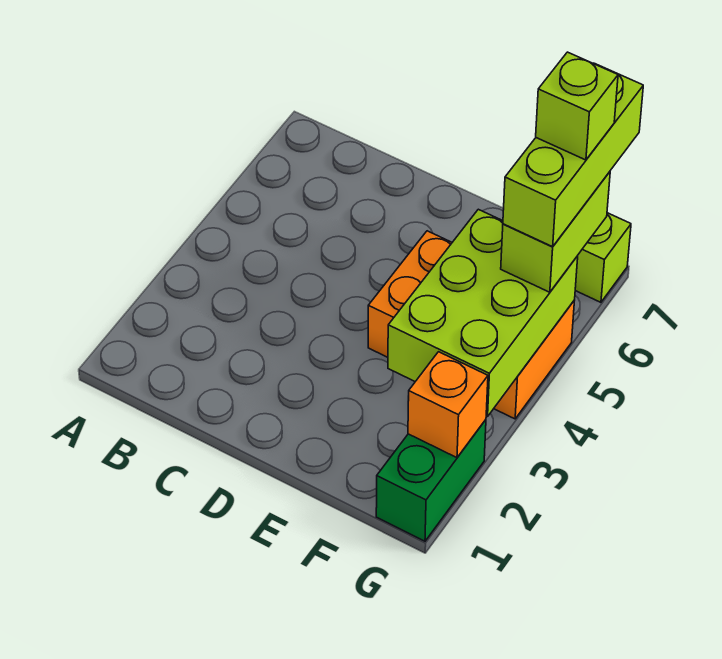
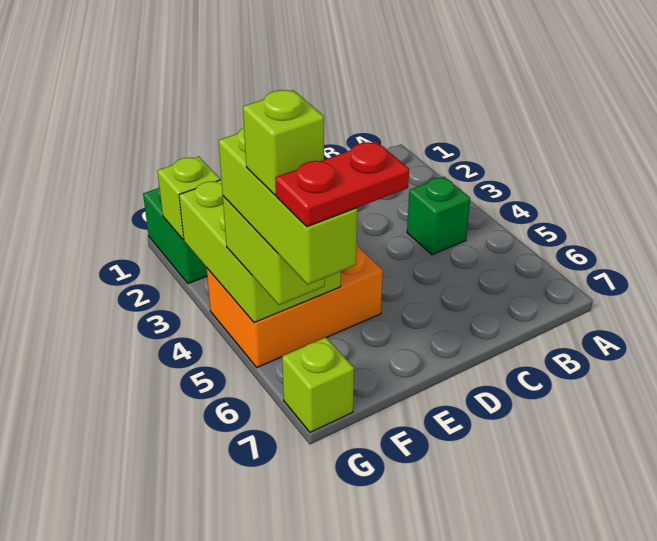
none -> green 1x1 brick [407,177,470,255]
none -> red 1x2 plate [275,141,409,227]
orange 1x1 brick [408,352,488,458] -> lime 1x1 brick [158,156,220,240]

